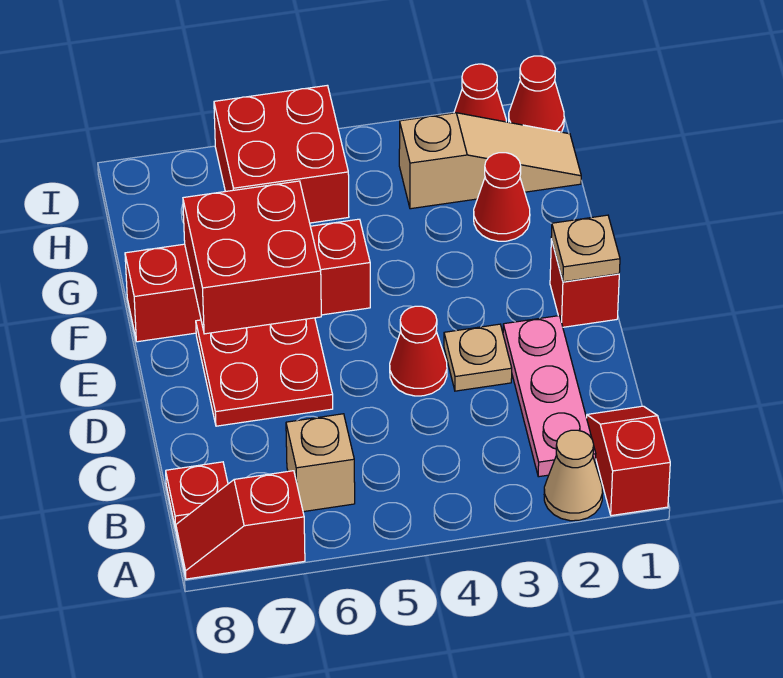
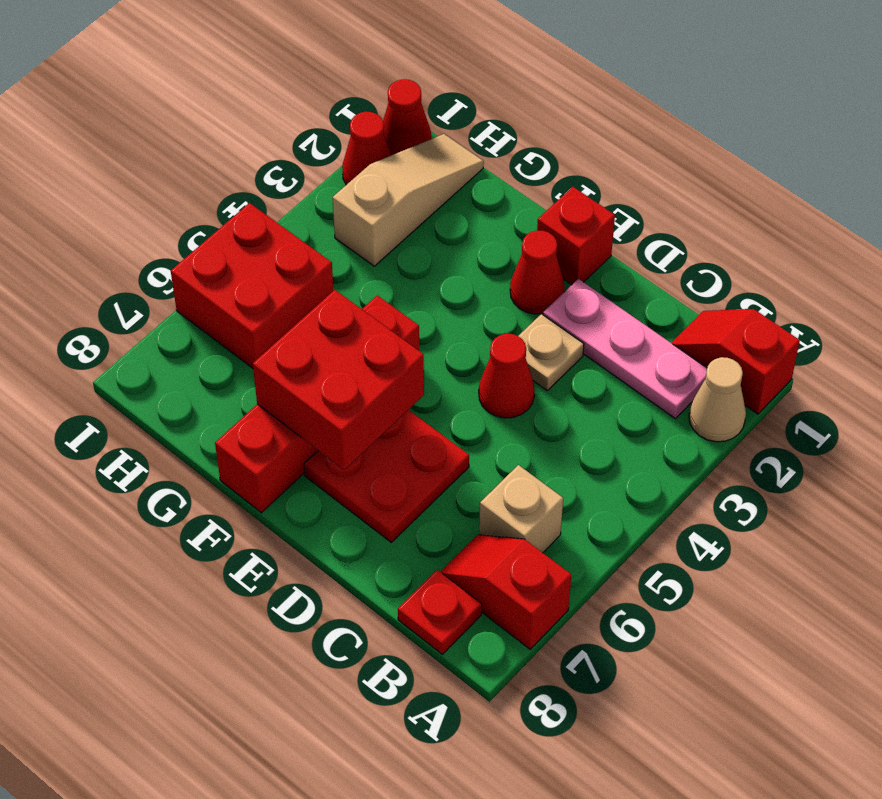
red 1x2 slope [176,471,305,579] -> red 1x2 slope turned to [440,535,571,649]
tan 1x1 plate [551,215,620,282] -> none
red 1x1 cone [474,153,530,241] -> red 1x1 cone moved to [510,231,565,314]

